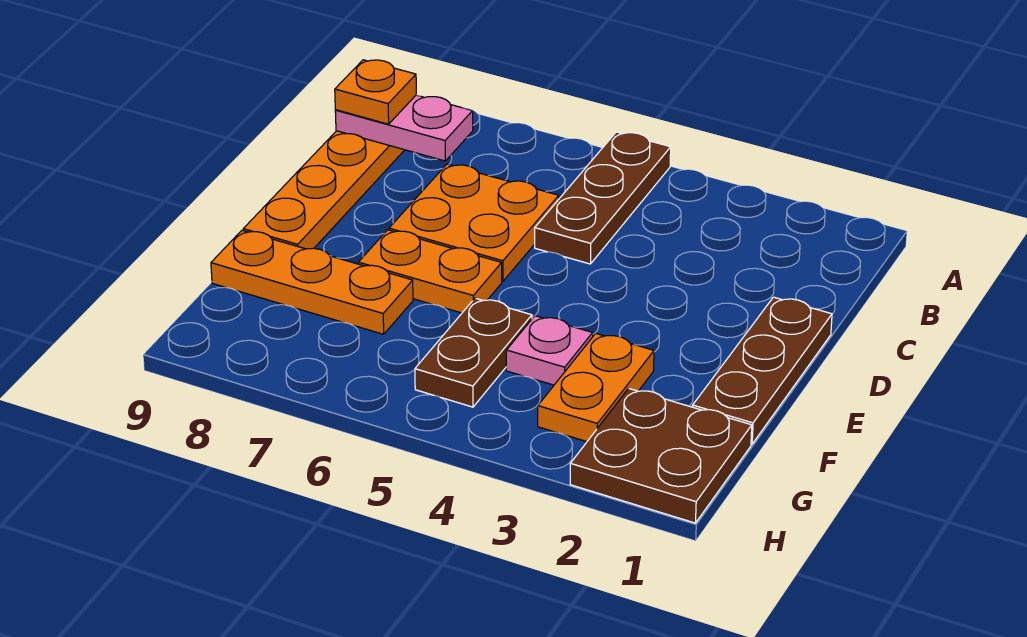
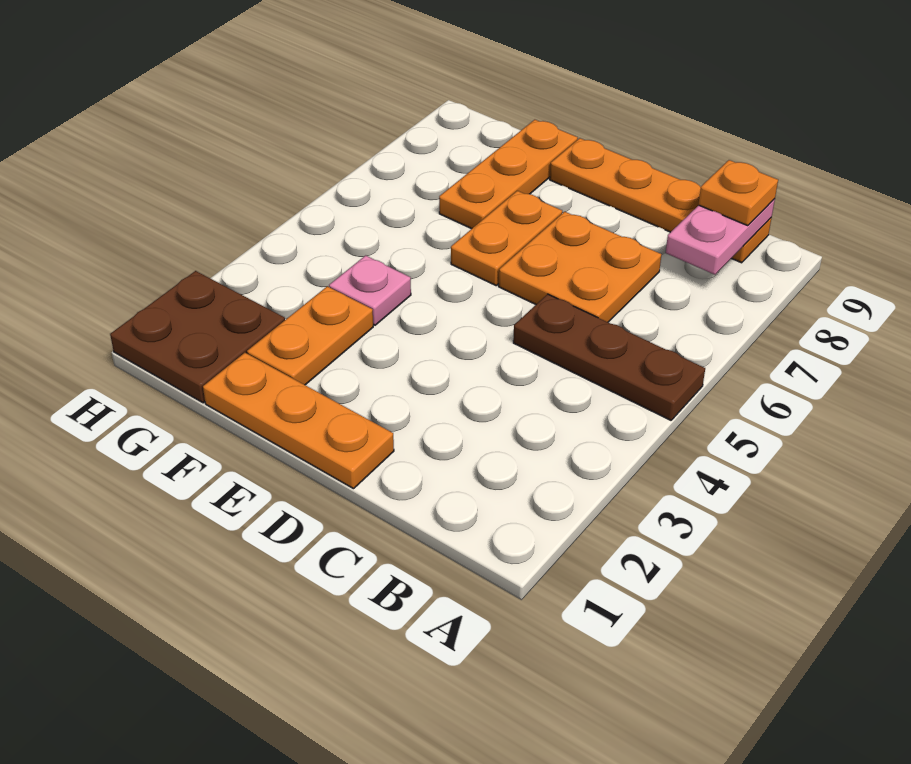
brown 1x3 plate [693,297,832,444] -> orange 1x3 plate [203,353,394,489]
orange 1x2 plate [538,334,654,442] -> orange 1x2 plate turned to [247,286,373,385]
brown 1x2 plate [415,298,532,407] -> none

